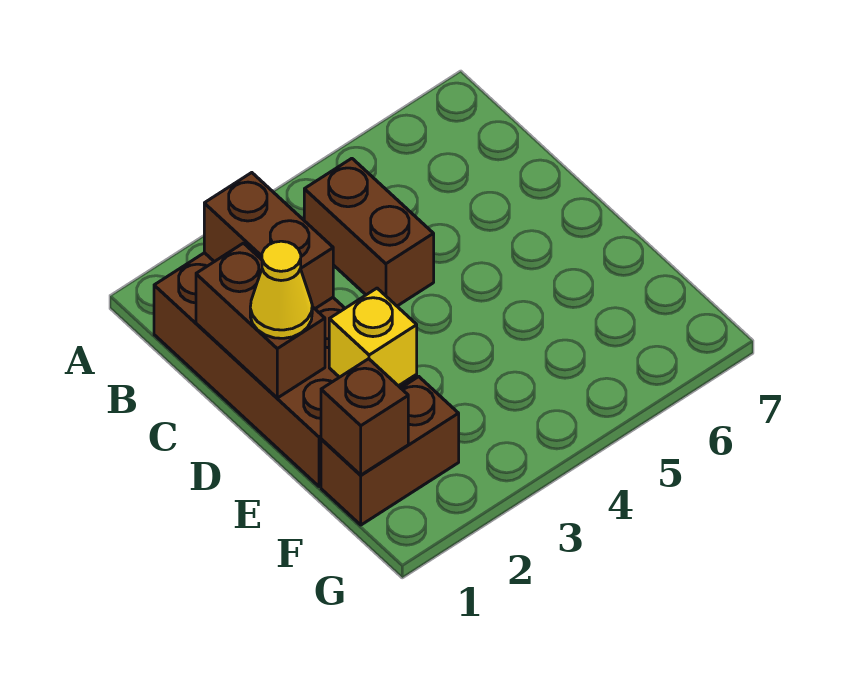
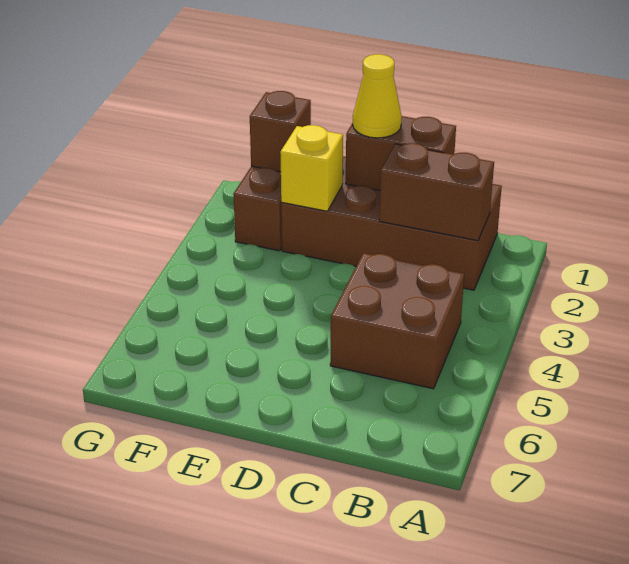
brown 1x2 brick [304,158,434,306] -> brown 2x2 brick [330,253,464,389]

